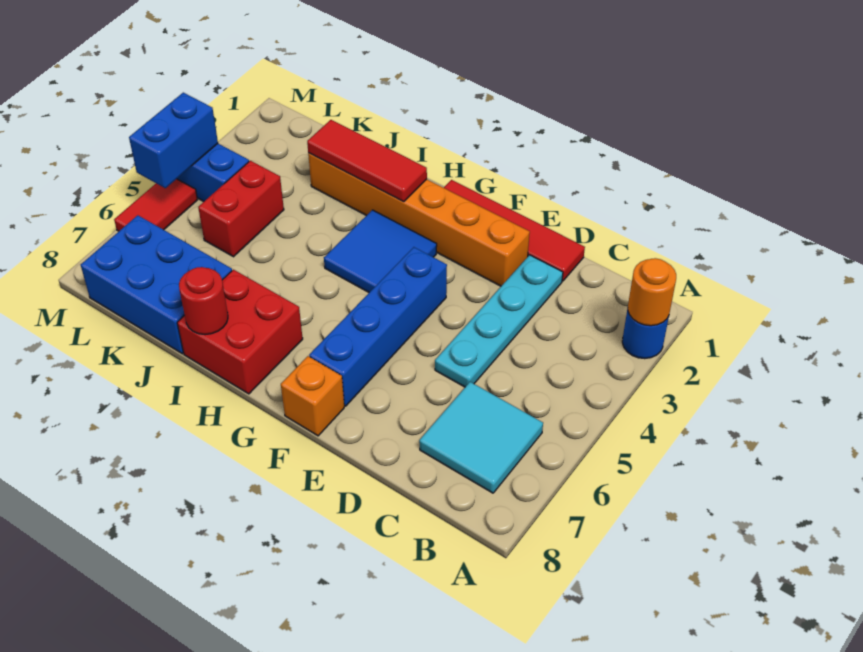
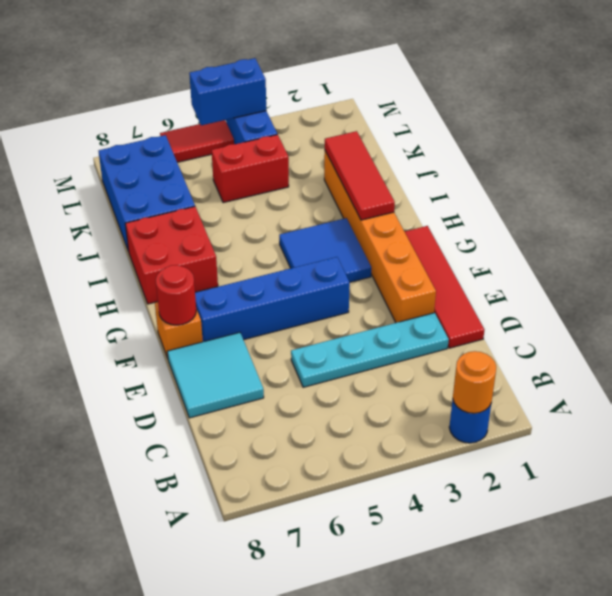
cyan 2x2 tile [419,382,543,493] -> cyan 2x2 tile moved to [167,332,264,418]
red 1x1 round brick [179,267,228,335] -> red 1x1 round brick moved to [156,265,196,325]

